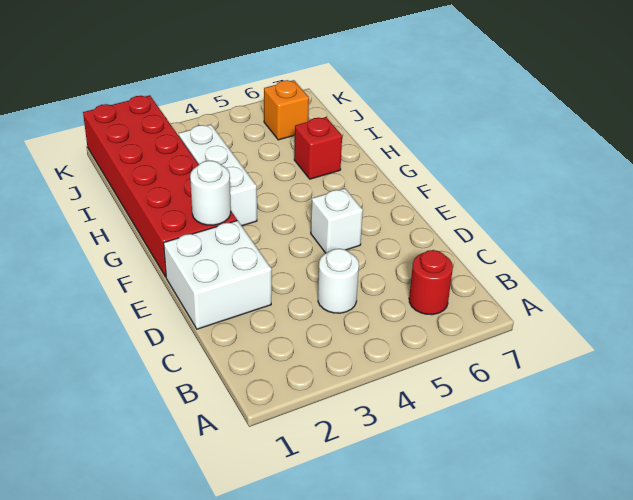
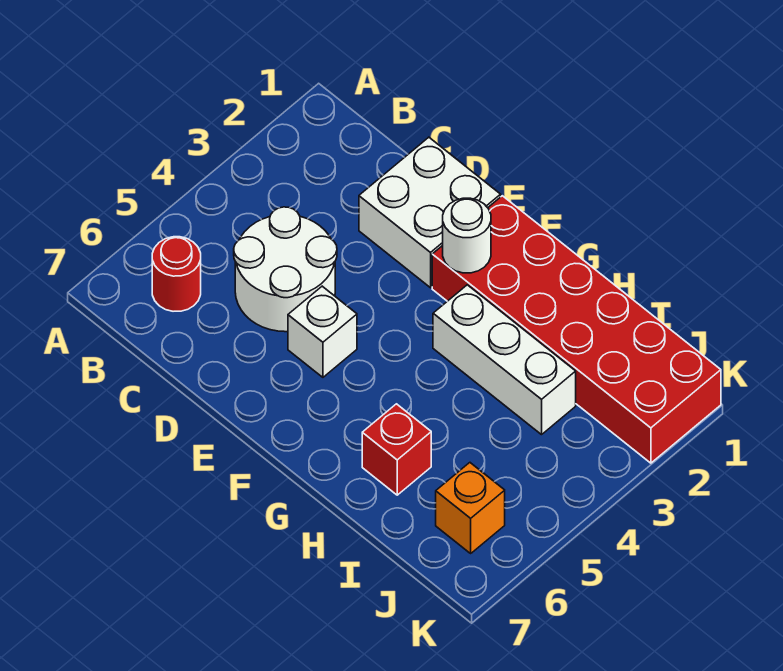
white 1x1 round brick [318,249,359,313] -> white 2x2 round brick [234,207,337,332]

